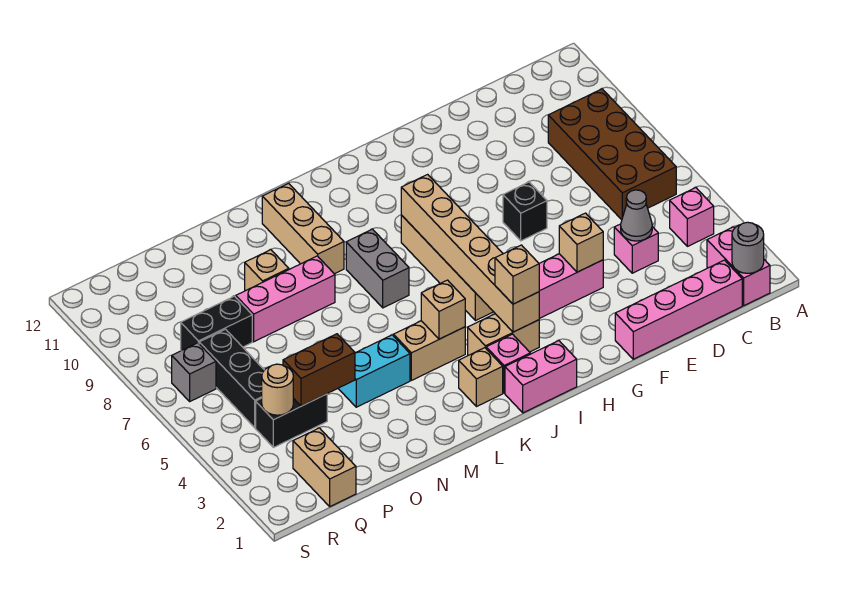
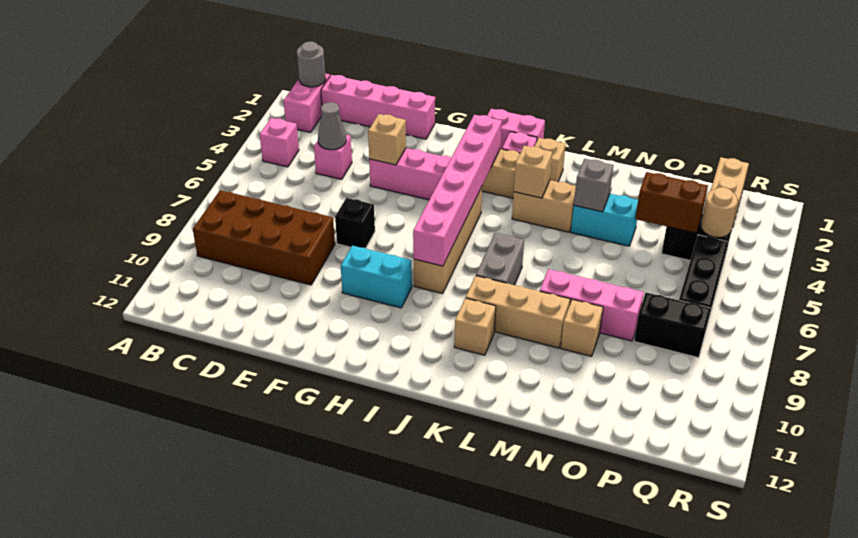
brown 2x4 brick [548,89,676,220] -> brown 2x4 brick turned to [193,190,335,285]
none -> cyan 1x2 brick [341,245,412,308]
tan 1x6 brick [401,174,539,332] -> pink 1x6 brick [413,115,502,266]
tan 1x1 brick [495,245,539,304] -> tan 1x1 brick moved to [454,298,496,355]
tan 1x3 brick [262,183,344,274] -> tan 1x3 brick turned to [466,276,570,348]
grey 1x1 brick [172,343,216,401] -> grey 1x1 brick moved to [574,159,613,212]

